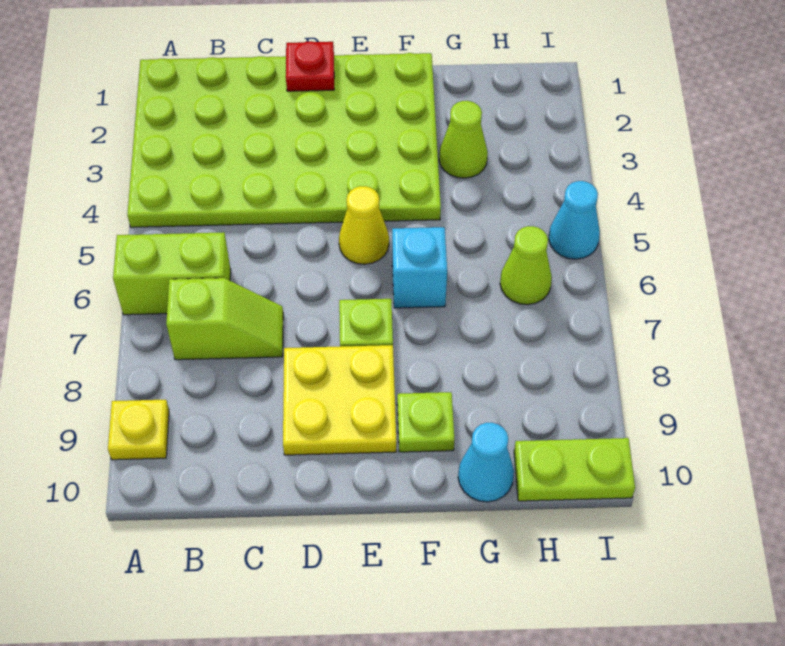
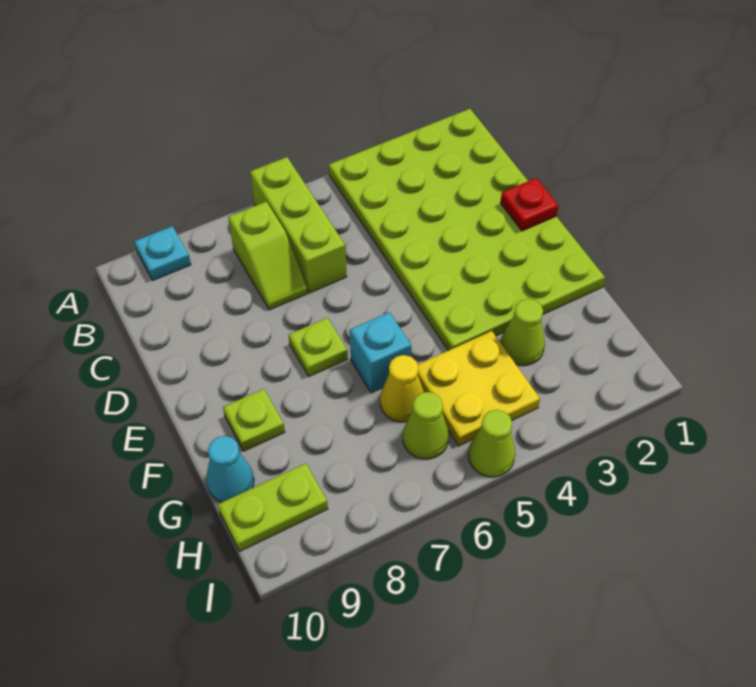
lime 1x2 brick [113,232,231,315] -> lime 1x3 brick [250,157,347,293]
yellow 1x1 plate [108,400,169,460] -> cyan 1x1 plate [134,226,191,280]
yellow 2x2 plate [283,345,396,455] -> yellow 2x2 plate moved to [418,331,540,446]
yellow 1x1 cone [339,186,389,264] -> yellow 1x1 cone moved to [380,355,424,422]
lime 1x2 plate [514,438,635,501] -> lime 1x2 plate turned to [218,463,328,552]
cyan 1x1 cone [549,181,600,259] -> lime 1x1 cone [468,410,515,477]

